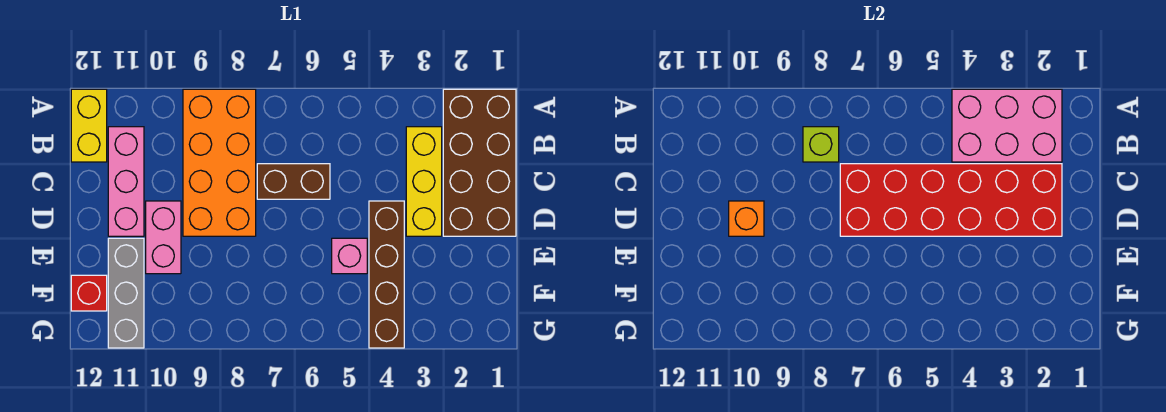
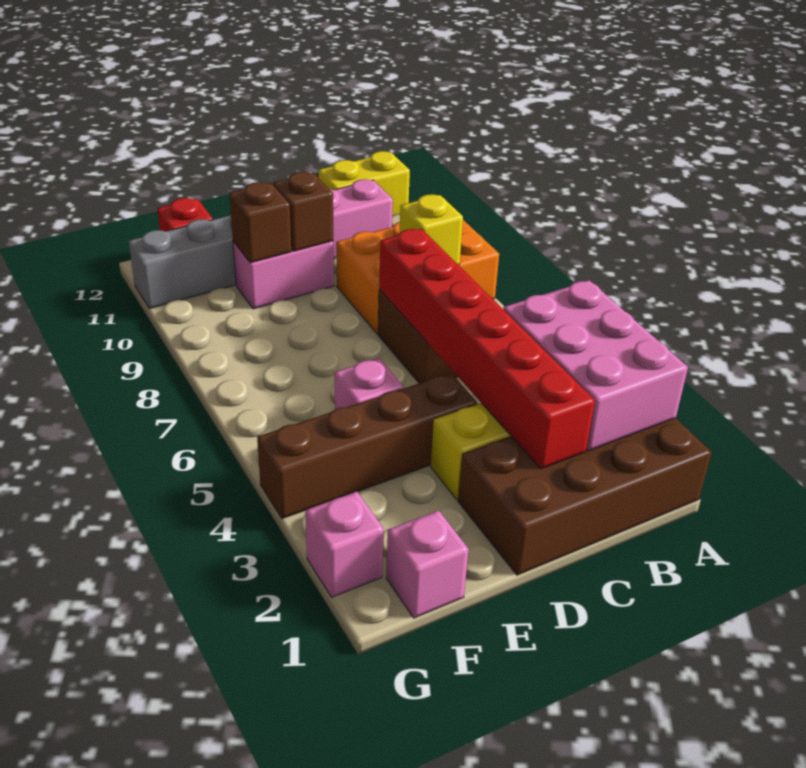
orange 2x4 brick [183,89,256,236] -> orange 2x3 brick [336,220,499,334]
lime 1x1 brick [803,127,839,162] -> yellow 1x1 brick [400,194,463,265]
red 2x6 brick [840,164,1062,236] -> red 1x6 brick [379,229,595,469]
orange 1x1 brick [729,201,764,236] -> brown 1x1 brick [273,172,333,251]
none -> brown 1x1 brick [229,182,291,263]
none -> pink 1x1 brick [386,510,469,618]
none -> pink 1x1 brick [305,492,384,597]

